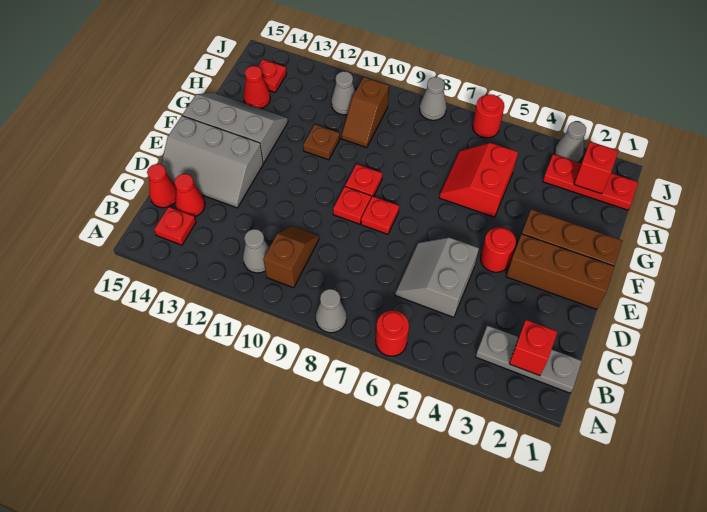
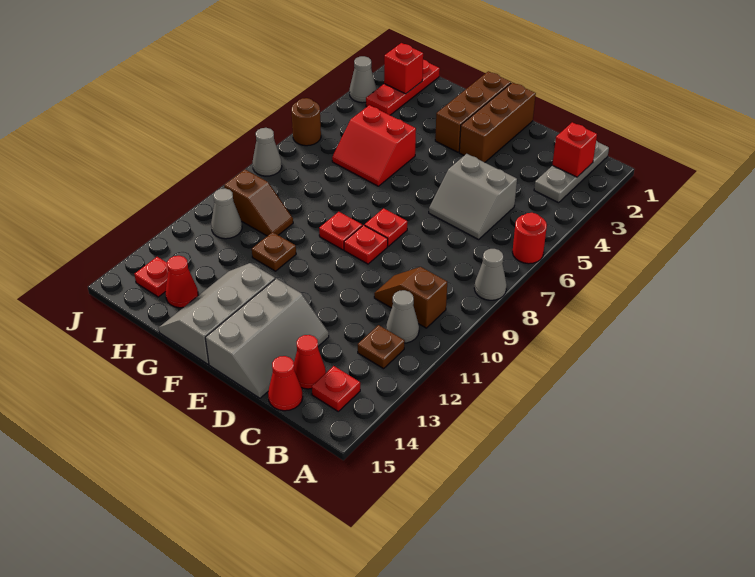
none -> brown 1x1 plate [358,325,405,369]
red 1x1 round brick [480,227,516,272] -> none
red 1x1 round brick [472,94,504,138] -> brown 1x1 round brick [291,98,321,146]

